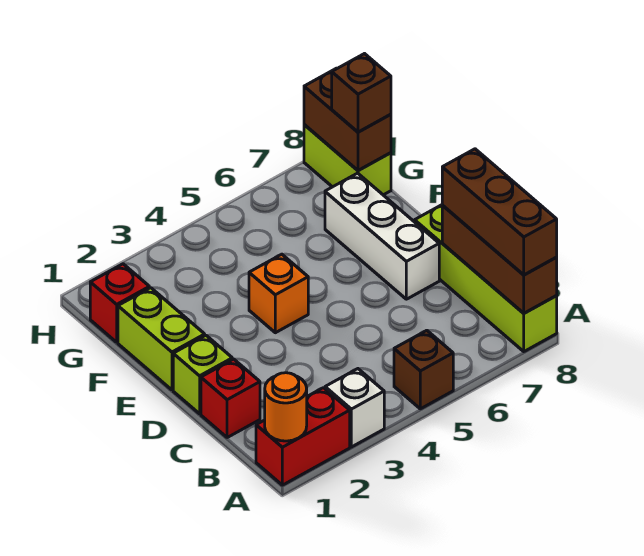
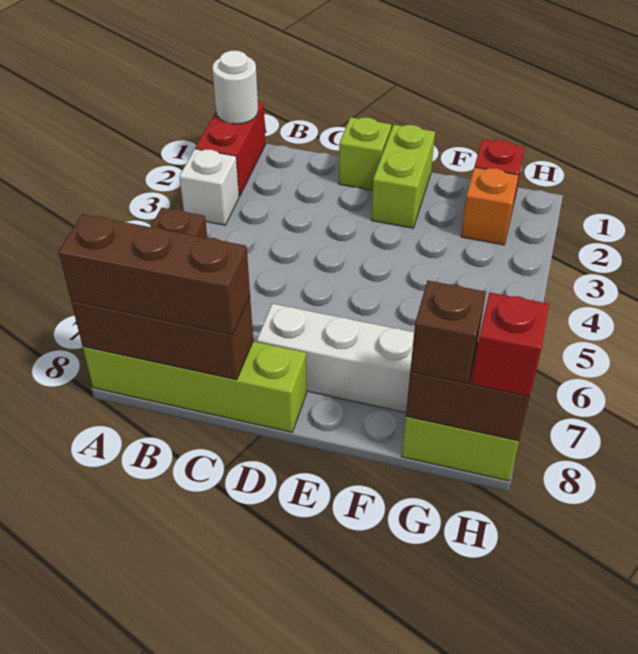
orange 1x1 round brick [265,373,307,441] -> white 1x1 round brick [212,51,258,124]
red 1x1 brick [201,359,260,438] -> red 1x1 brick moved to [471,292,549,397]
lime 1x2 brick [118,288,205,390] -> lime 1x2 brick turned to [371,125,435,228]
orange 1x1 brick [249,254,308,333] -> orange 1x1 brick moved to [461,167,518,245]

